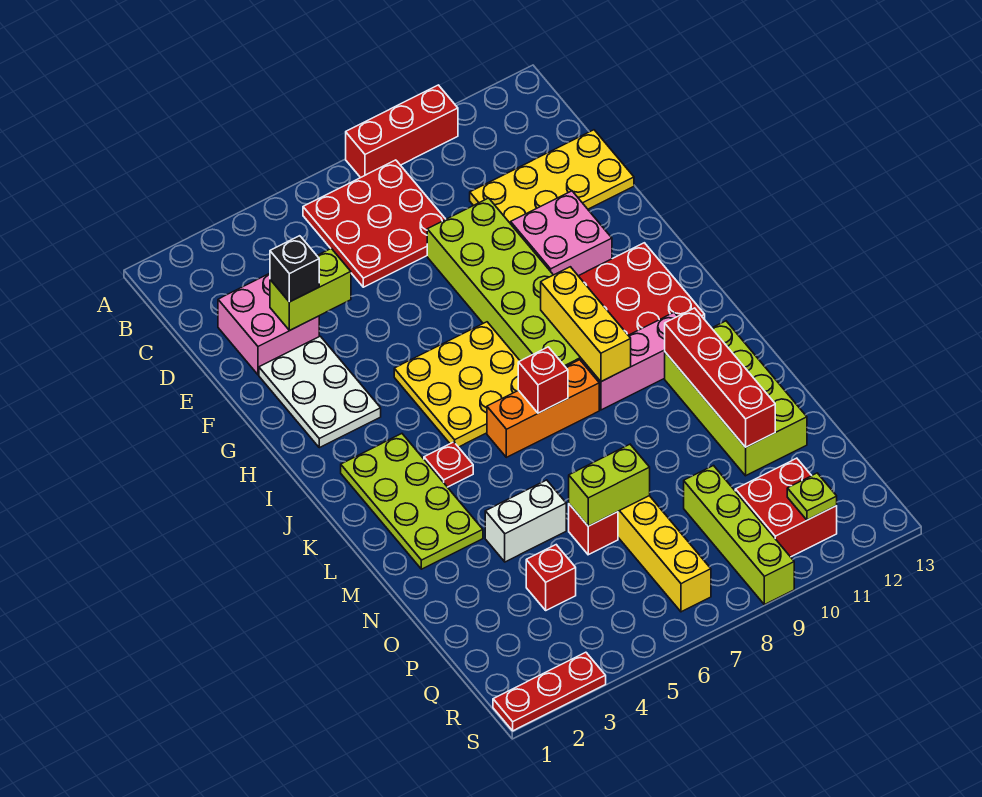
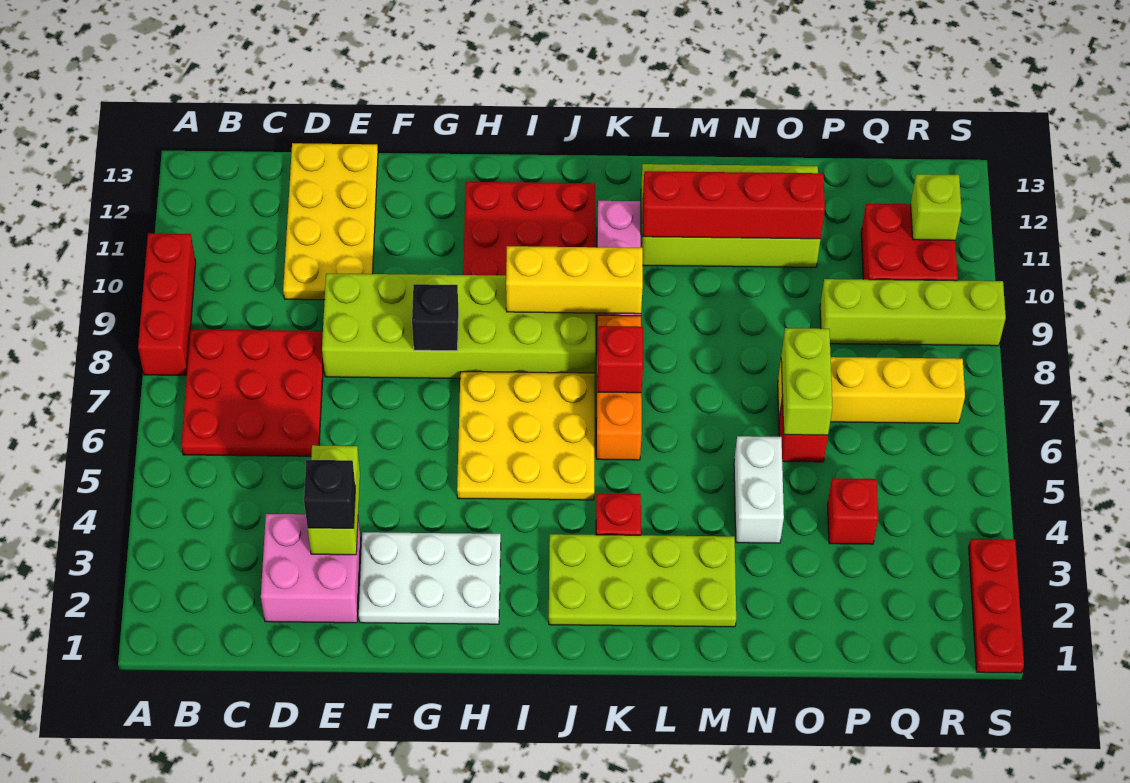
pink 2x2 brick [511,191,612,276] -> none
none -> black 1x1 brick [412,284,459,351]
lime 1x1 plate [787,473,837,520] -> lime 1x1 brick [911,174,962,240]

